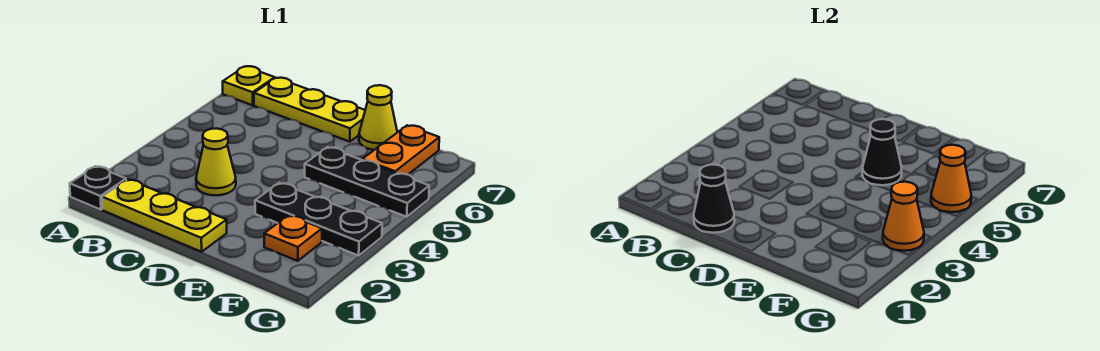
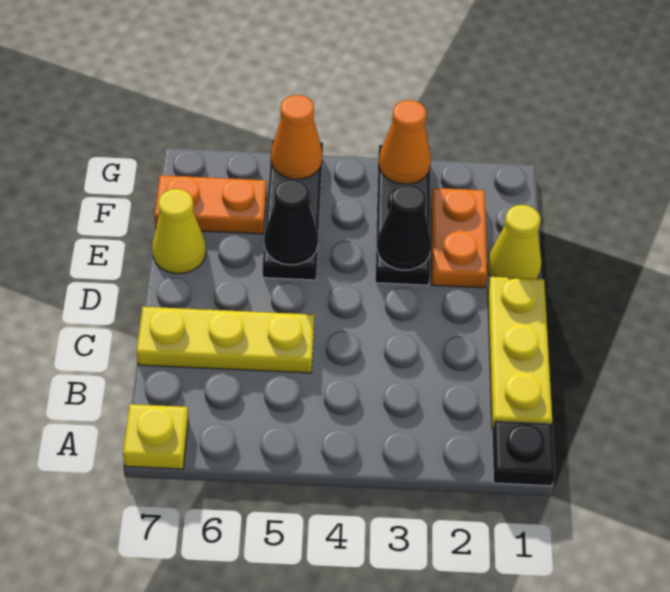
yellow 1x3 plate [254,78,365,142] -> yellow 1x3 plate turned to [137,307,314,373]
black 1x1 cone [694,164,735,233] -> black 1x1 cone moved to [377,184,431,270]
yellow 1x1 cone [196,128,236,195] -> yellow 1x1 cone moved to [487,205,541,279]
orange 1x1 plate [264,215,322,261] -> orange 1x2 plate [431,188,487,288]

